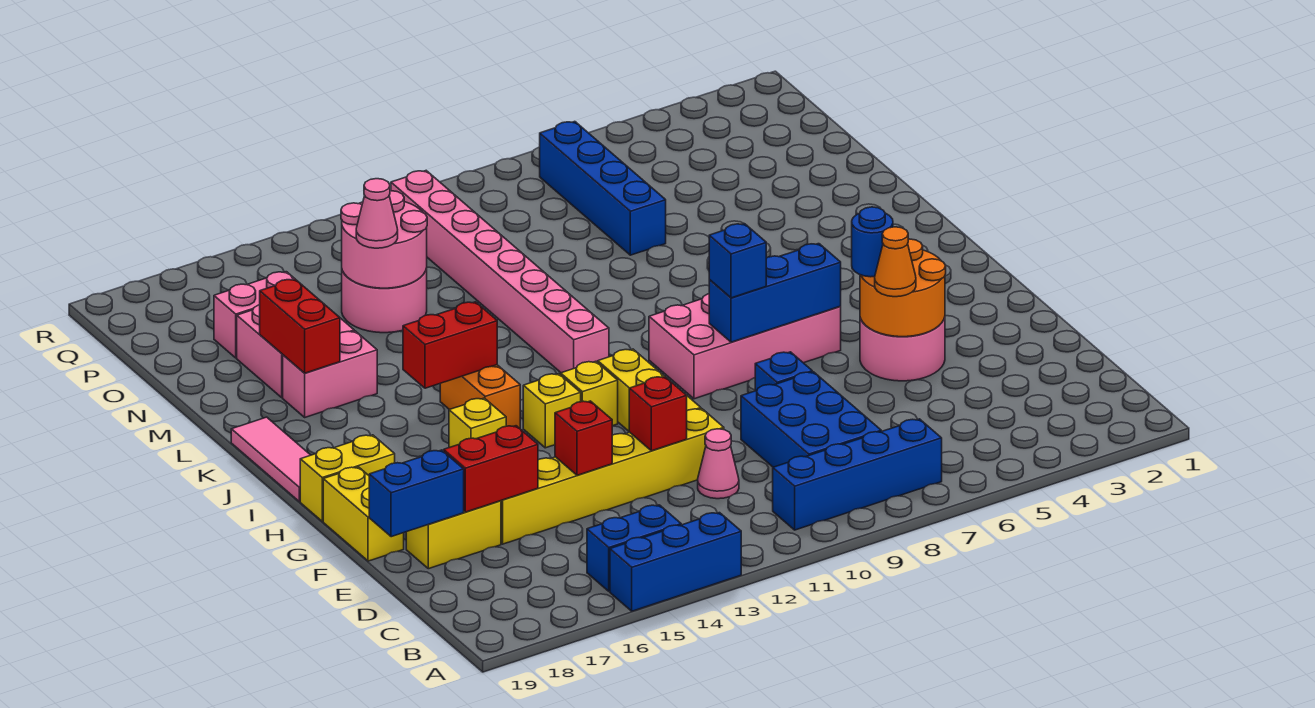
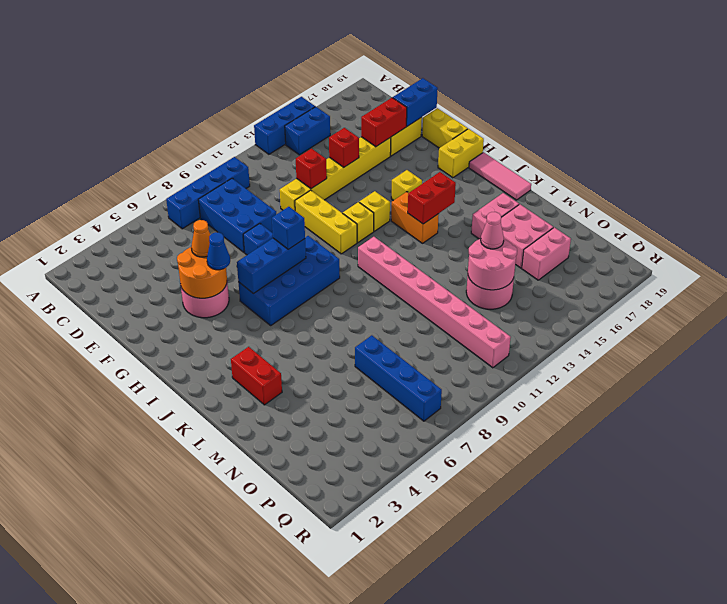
pink 1x1 cone [698,429,739,499] -> none
blue 1x1 round brick [852,207,893,277] -> blue 1x1 cone [207,232,230,270]
pink 2x4 brick [649,294,841,399] -> blue 2x4 brick [238,236,340,325]
red 1x2 brick [260,279,340,373] -> red 1x2 brick moved to [231,347,282,405]

